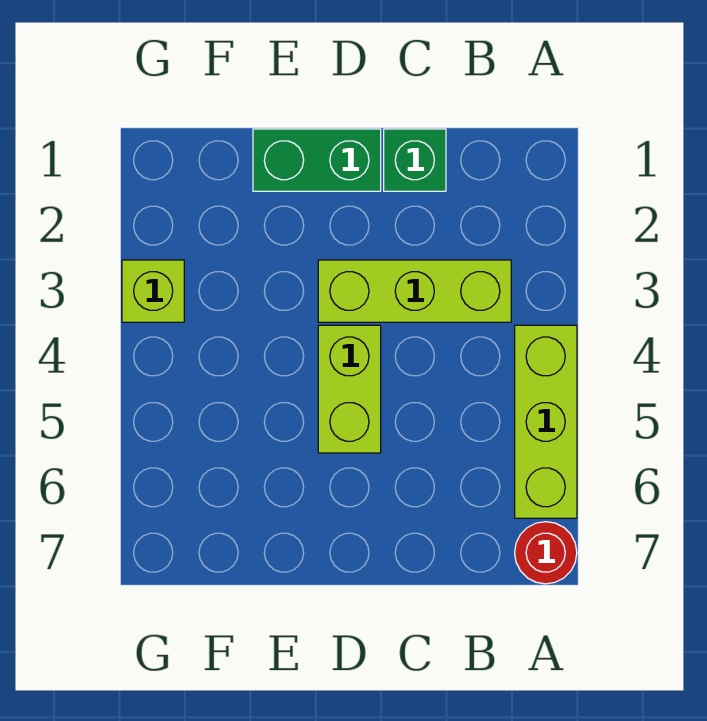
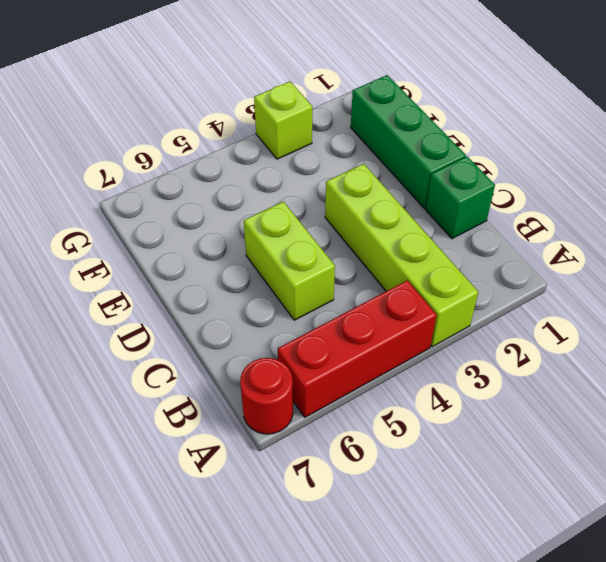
lime 1x3 brick [515,325,577,518] -> red 1x3 brick [278,280,437,417]
lime 1x3 brick [318,260,511,322] -> lime 1x4 brick [325,164,478,347]
green 1x2 brick [253,129,381,191] -> green 1x3 brick [351,75,466,208]
lime 1x2 brick [318,325,381,453] -> lime 1x2 brick turned to [244,202,335,320]

